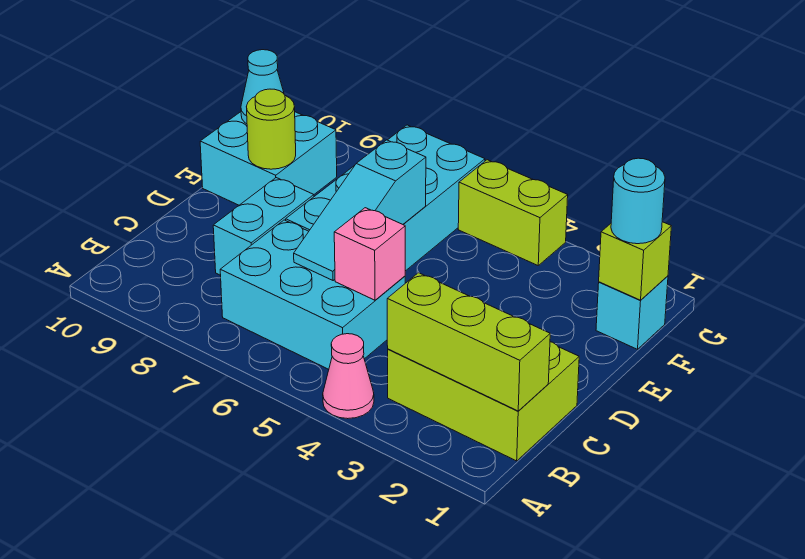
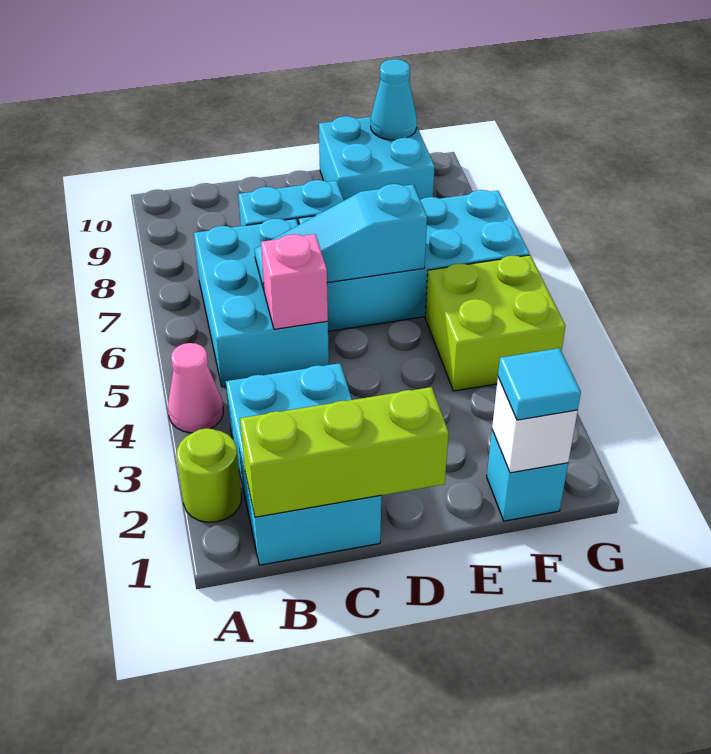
lime 2x3 brick [388,342,579,461] -> cyan 2x3 brick [226,363,381,565]
lime 1x3 brick [387,273,550,411] -> lime 1x3 brick turned to [240,387,449,517]
lime 1x1 round brick [246,89,296,169] -> lime 1x1 round brick moved to [177,428,241,522]
lime 1x1 brick [599,222,671,300] -> white 1x1 brick [492,377,577,473]
cyan 1x1 round brick [611,158,665,244] -> cyan 1x1 tile [498,348,581,420]
lime 1x2 brick [458,160,568,265] -> lime 2x2 brick [425,255,565,391]

